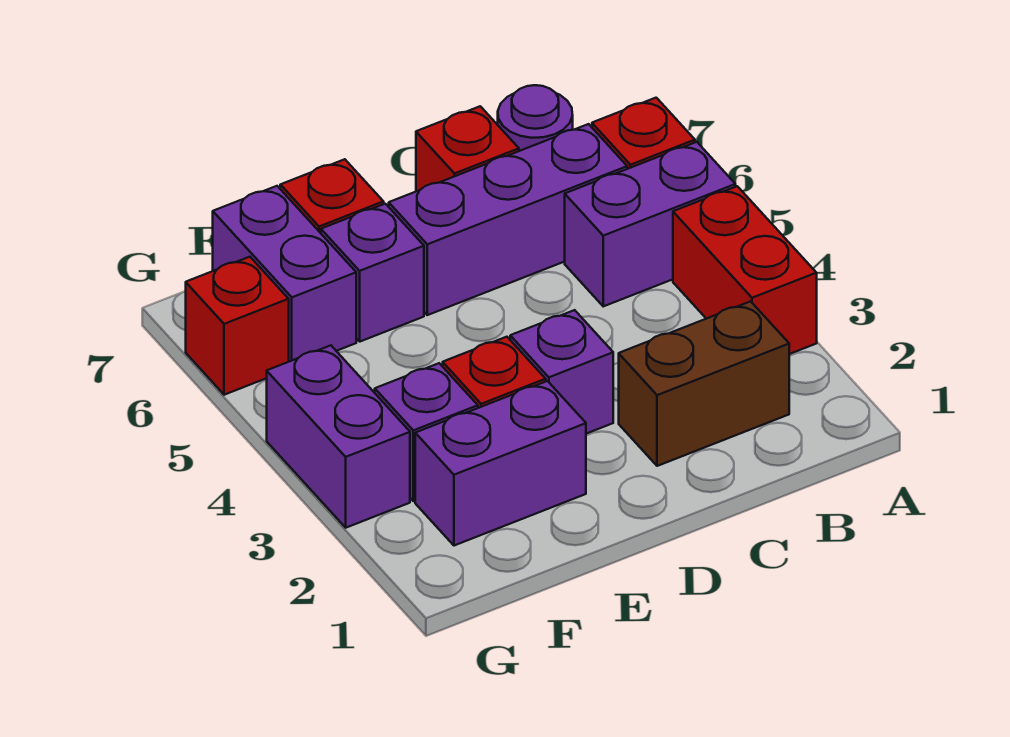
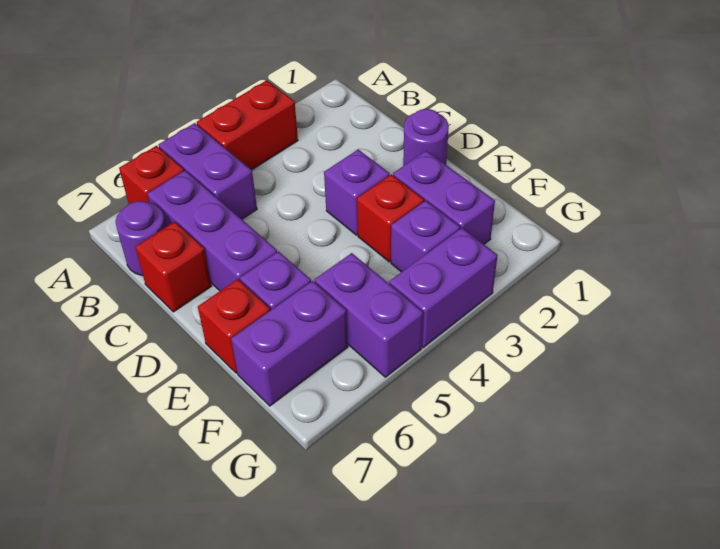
brown 1x2 brick [619,301,789,466] -> none
none -> purple 1x1 round brick [403,109,449,166]
none -> purple 1x2 brick [314,253,423,377]
red 1x1 brick [186,257,289,395] -> none

